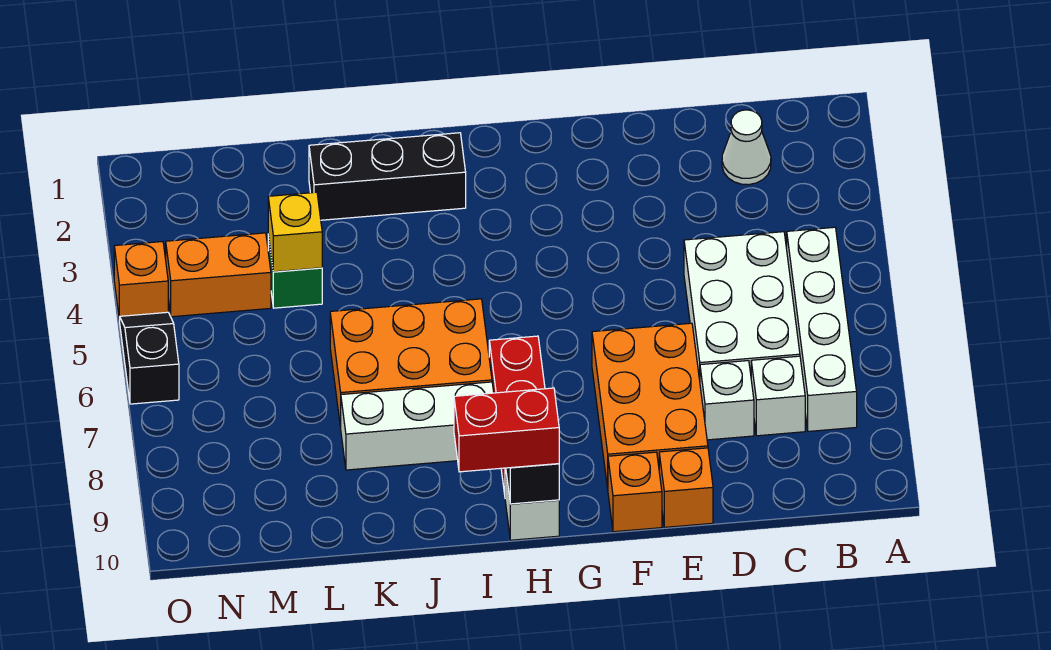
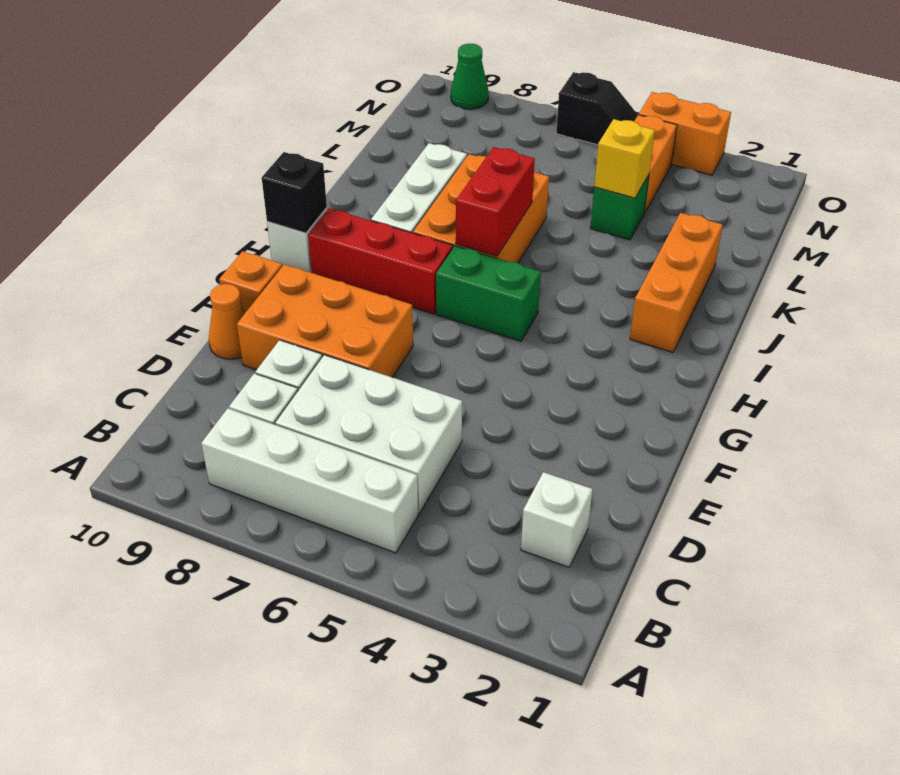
white 1x1 cone [722,110,771,185] -> white 1x1 brick [521,472,593,567]
orange 1x1 brick [659,448,713,527] -> orange 1x1 cone [209,284,245,359]
none -> green 1x2 brick [436,246,541,341]
red 1x2 brick [454,388,559,472] -> red 1x2 brick moved to [456,147,535,256]
black 1x3 brick [309,133,466,220] -> orange 1x3 brick [630,213,723,352]
orange 1x1 brick [114,242,168,321] -> orange 1x2 brick [639,92,731,175]
none -> green 1x1 cone [451,44,489,109]

